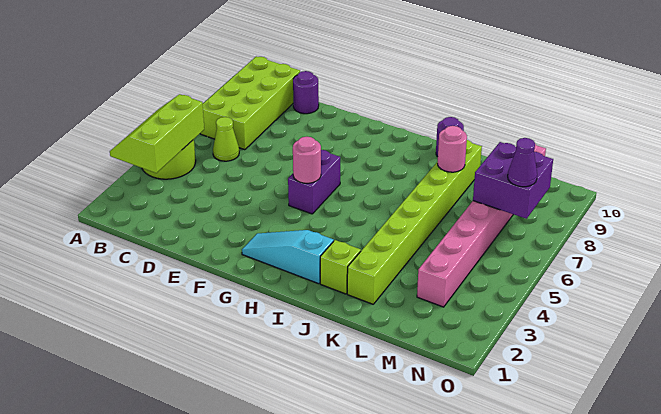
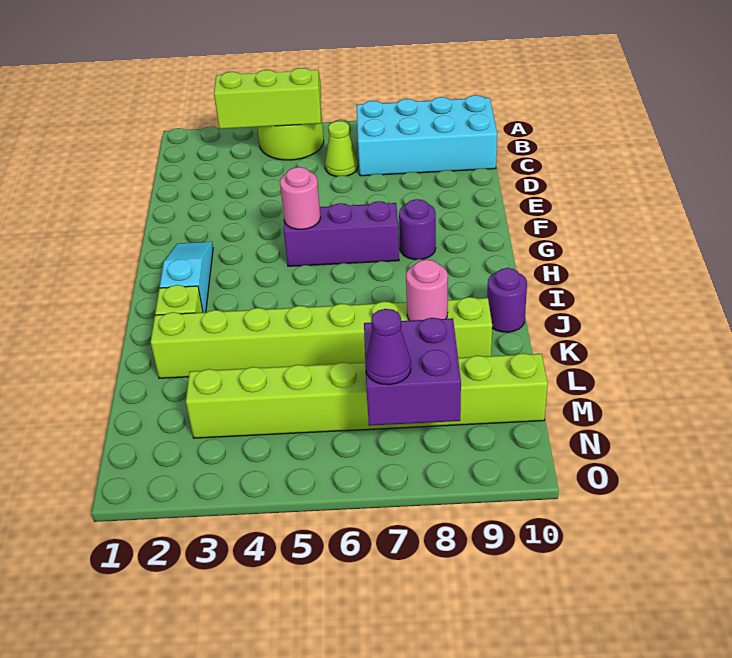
lime 2x4 brick [200,56,300,150] -> cyan 2x4 brick [356,95,497,176]
purple 1x1 round brick [293,71,319,114] -> purple 1x1 round brick moved to [399,199,436,260]
purple 1x2 brick [288,150,340,214] -> purple 1x3 brick [284,201,399,266]
pink 1x8 brick [417,144,546,307] -> lime 1x8 brick [186,353,548,438]

